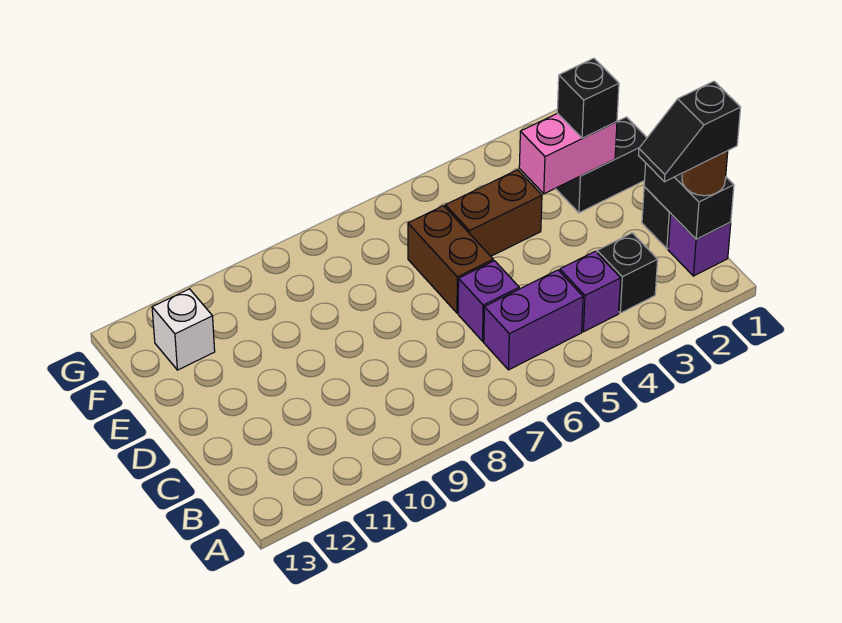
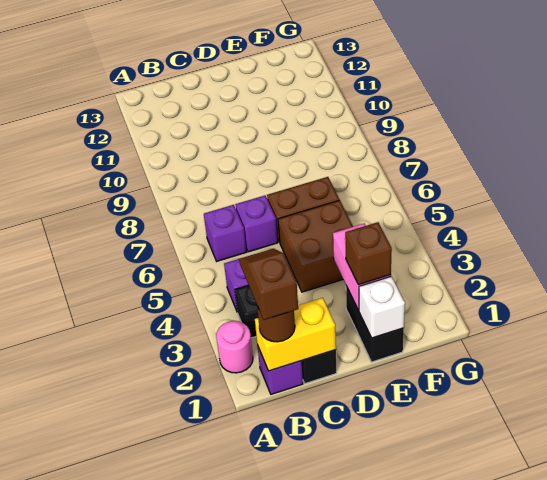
none -> pink 1x1 round brick [216,321,253,373]
black 1x2 brick [644,164,734,239] -> yellow 1x2 brick [255,298,336,371]
black 1x2 slope [639,81,741,182] -> brown 1x2 slope [239,249,298,320]
purple 1x2 brick [484,270,583,370] -> purple 1x1 brick [204,205,246,261]
black 1x1 brick [557,58,619,138] -> brown 1x1 brick [345,222,392,285]
brown 1x2 brick [445,170,542,256] -> brown 2x2 brick [278,200,353,292]
white 1x1 brick [152,289,215,370] -> white 1x1 brick moved to [359,277,405,338]

